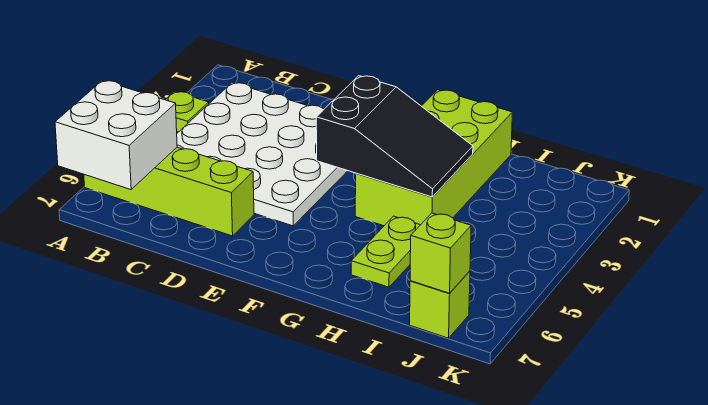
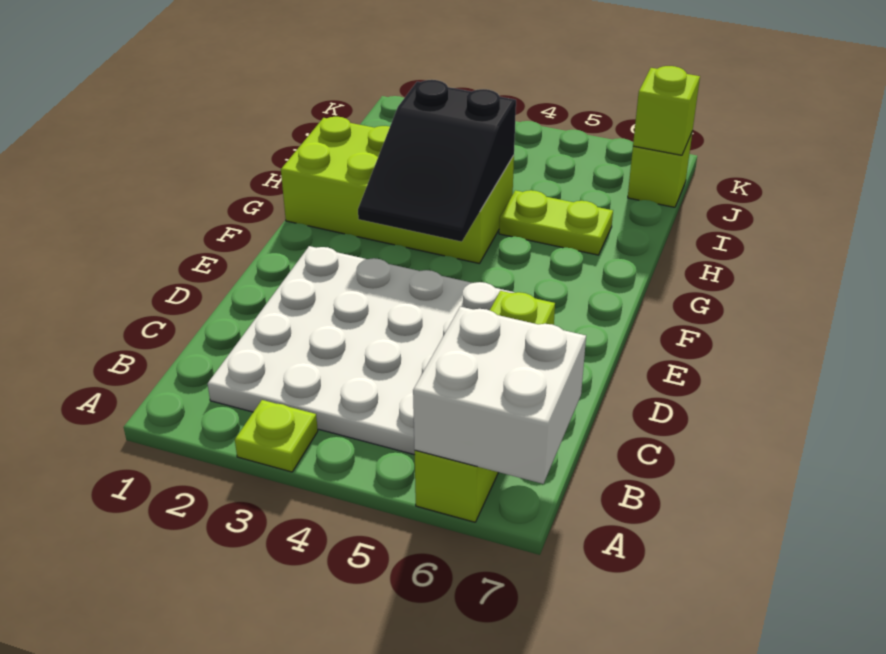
black 2x3 slope [316,76,473,197] -> black 2x3 slope turned to [358,80,516,242]

